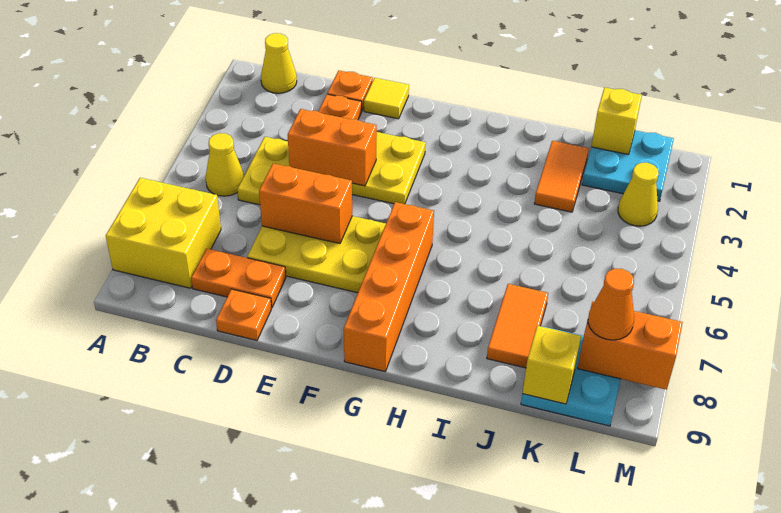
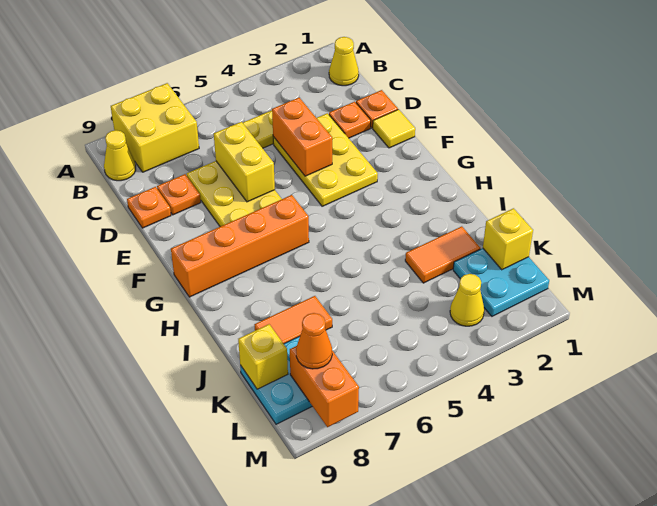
yellow 1x1 cone [206,133,244,196] -> yellow 1x1 cone moved to [104,130,136,181]
orange 1x2 plate [191,249,286,308] -> orange 1x1 plate [157,174,201,215]
orange 1x2 brick [259,163,352,244] -> yellow 1x2 brick [214,122,275,202]

